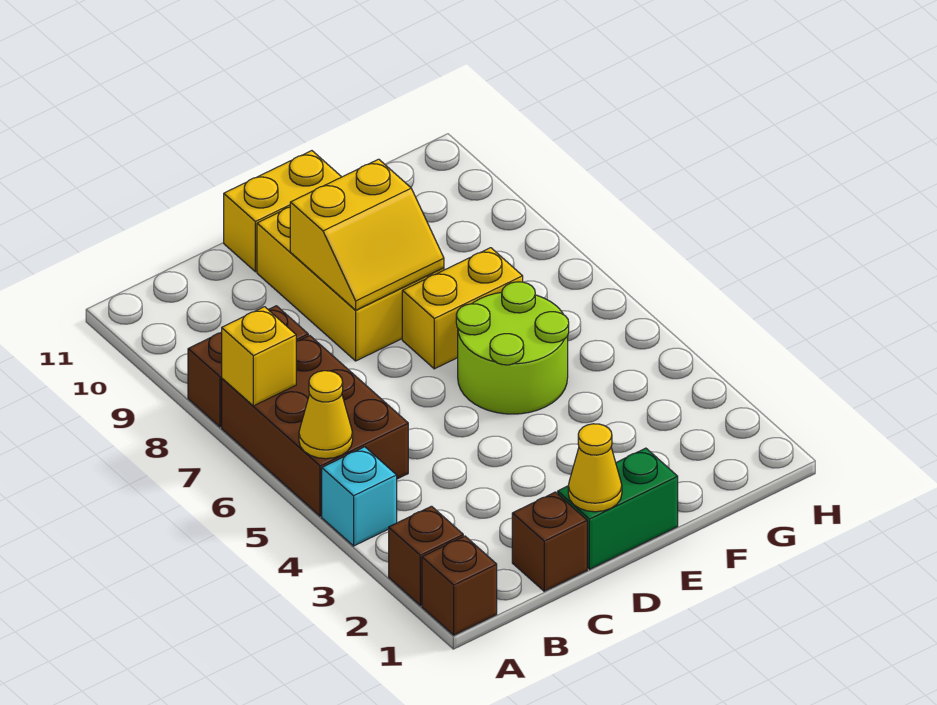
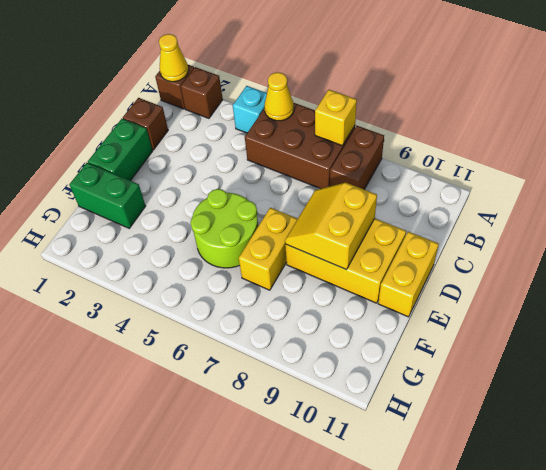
yellow 1x1 cone [568,424,622,512] -> yellow 1x1 cone moved to [159,34,188,82]
none -> green 1x2 brick [69,163,145,228]

